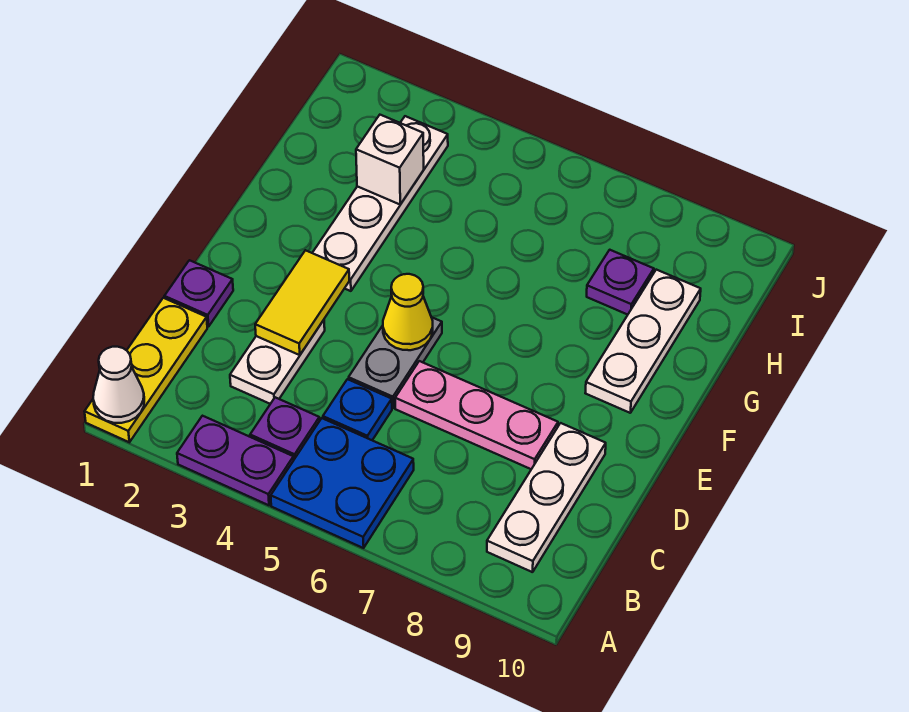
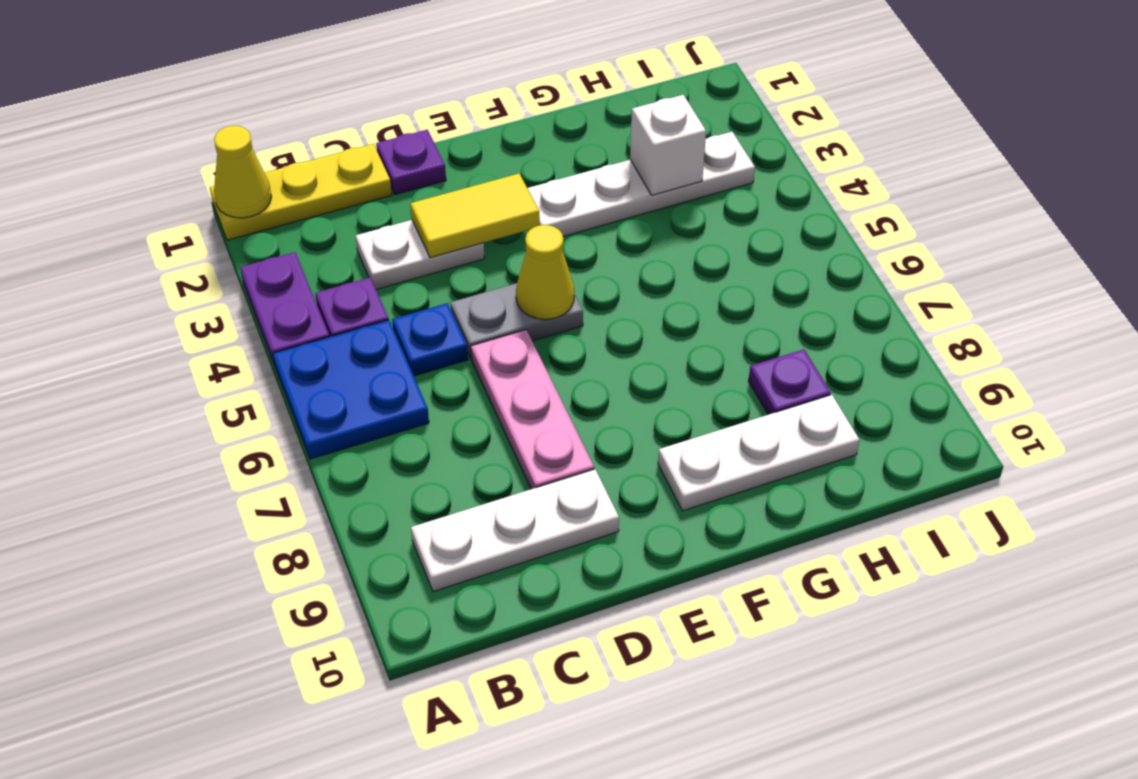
white 1x1 cone [93,347,144,423] -> yellow 1x1 cone [214,126,272,218]

